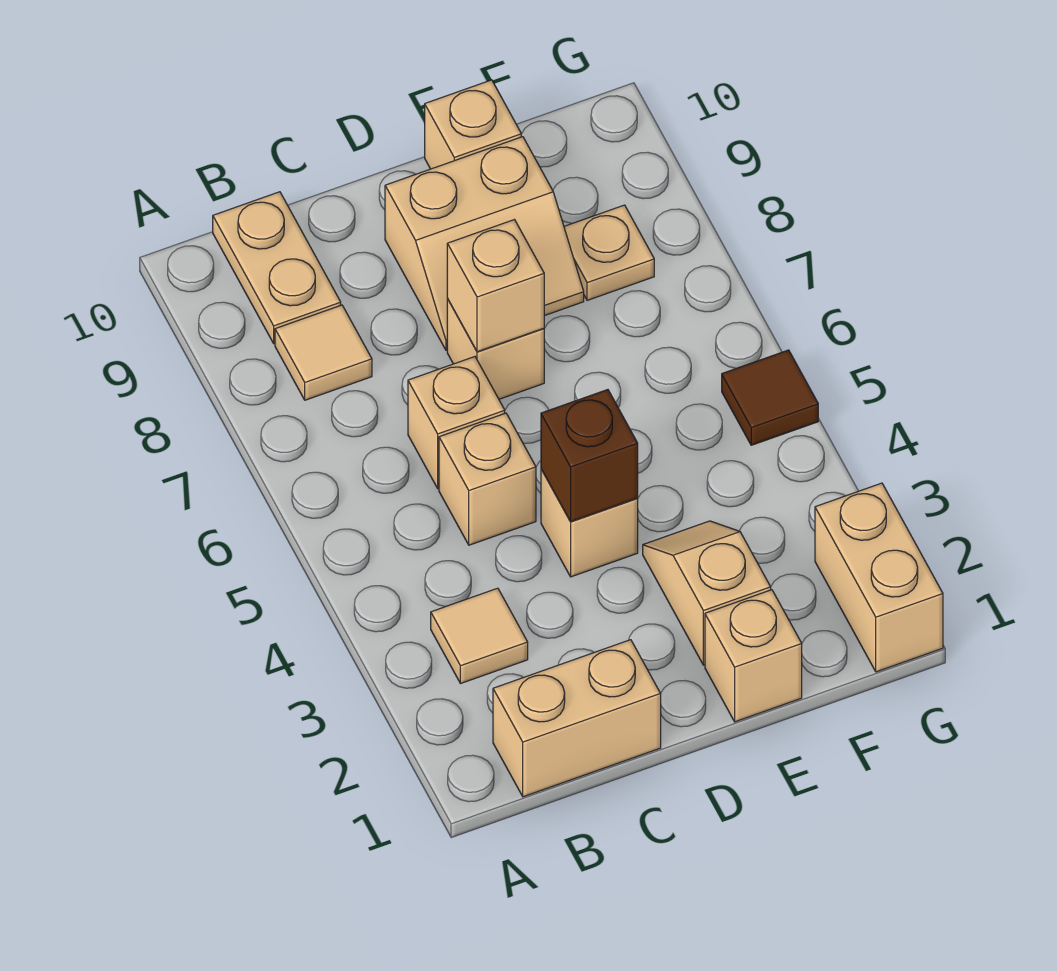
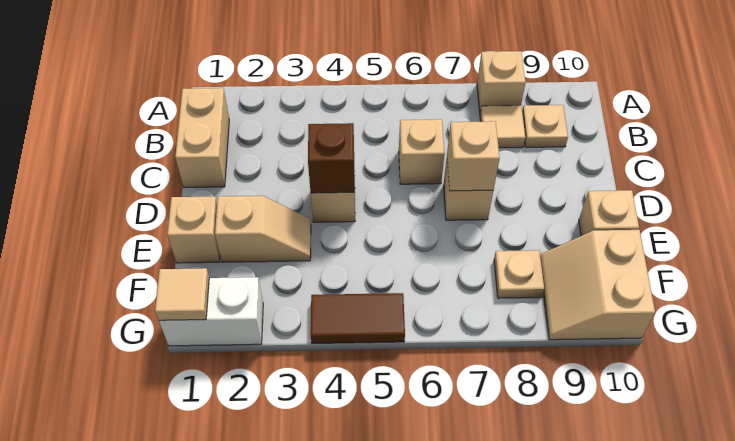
tan 1x1 tile [431,588,528,684] -> tan 1x1 tile moved to [155,268,209,320]
tan 1x2 plate [213,192,341,344] -> tan 1x1 plate [522,105,568,147]
tan 1x1 brick [439,413,536,545] -> tan 1x1 brick moved to [477,51,526,113]
tan 2x2 slope [385,137,584,350] -> tan 2x2 slope moved to [540,230,655,340]
tan 1x2 brick [815,483,943,672] -> white 1x2 brick [159,277,263,346]
brown 1x1 tile [722,350,818,445] -> brown 1x2 tile [311,293,405,344]

